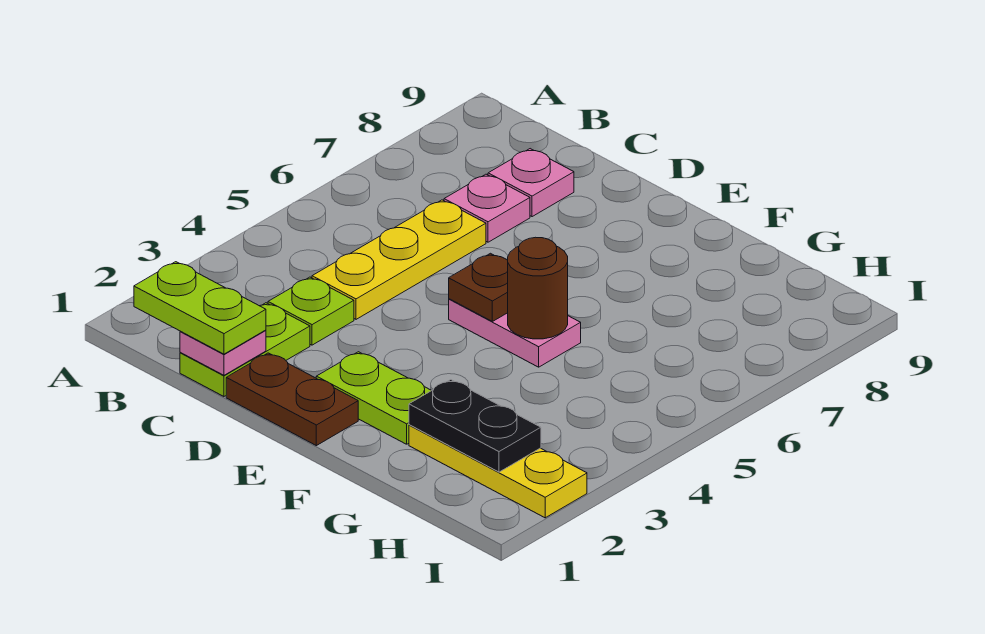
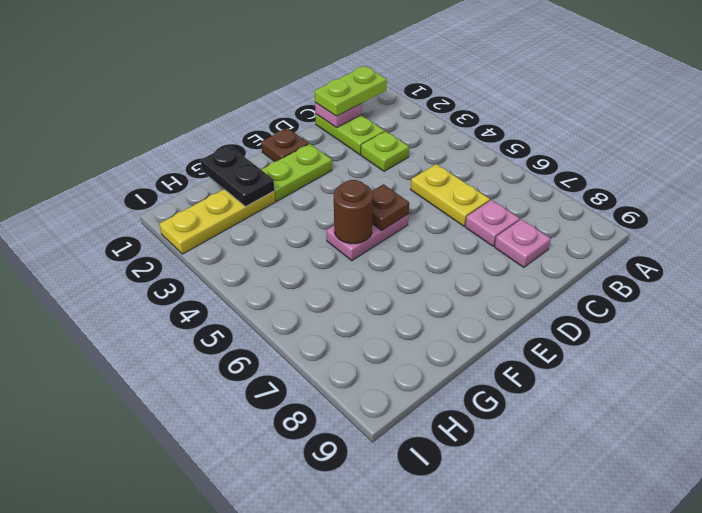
yellow 1x3 plate [312,200,486,319] -> yellow 1x2 plate [411,164,490,226]
brown 1x2 plate [226,353,358,446] -> brown 1x1 plate [261,128,309,162]
black 1x2 plate [409,380,541,472] -> black 1x2 plate turned to [201,145,274,207]

